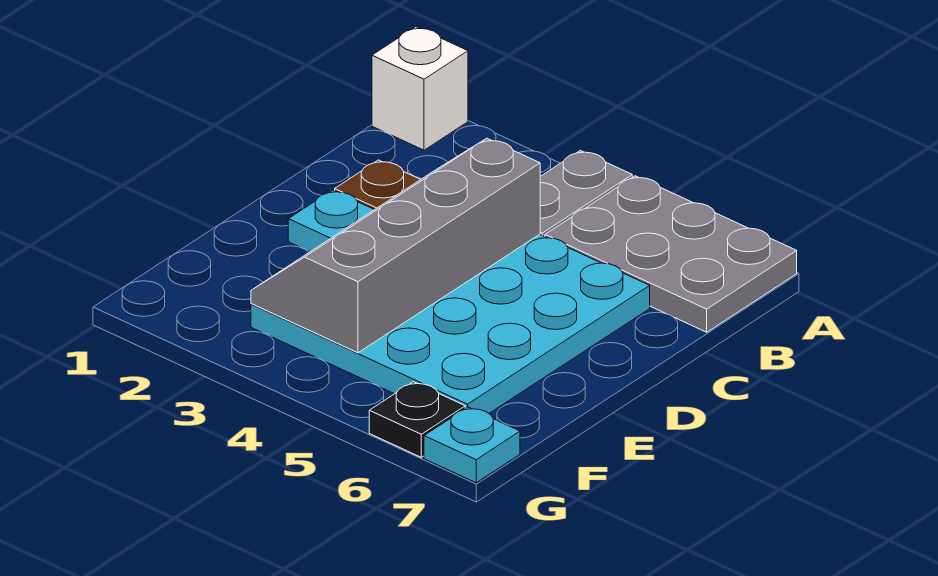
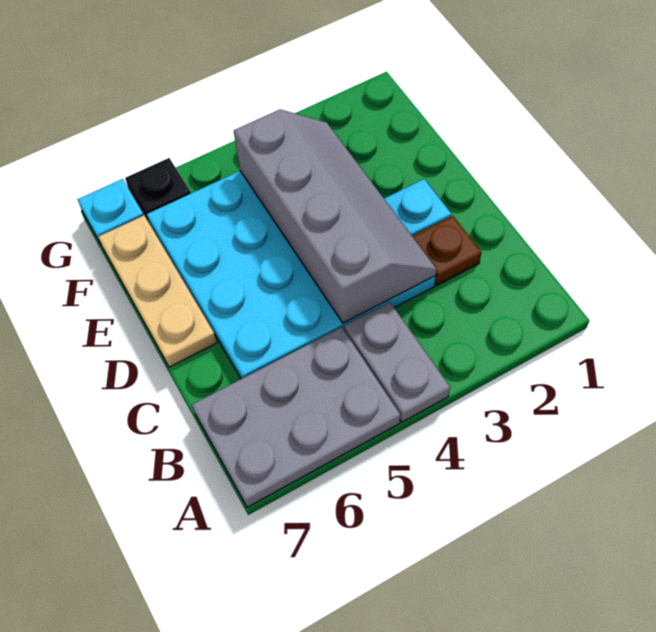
white 1x1 brick [372,27,468,150] -> none
none -> tan 1x3 plate [98,216,217,367]

